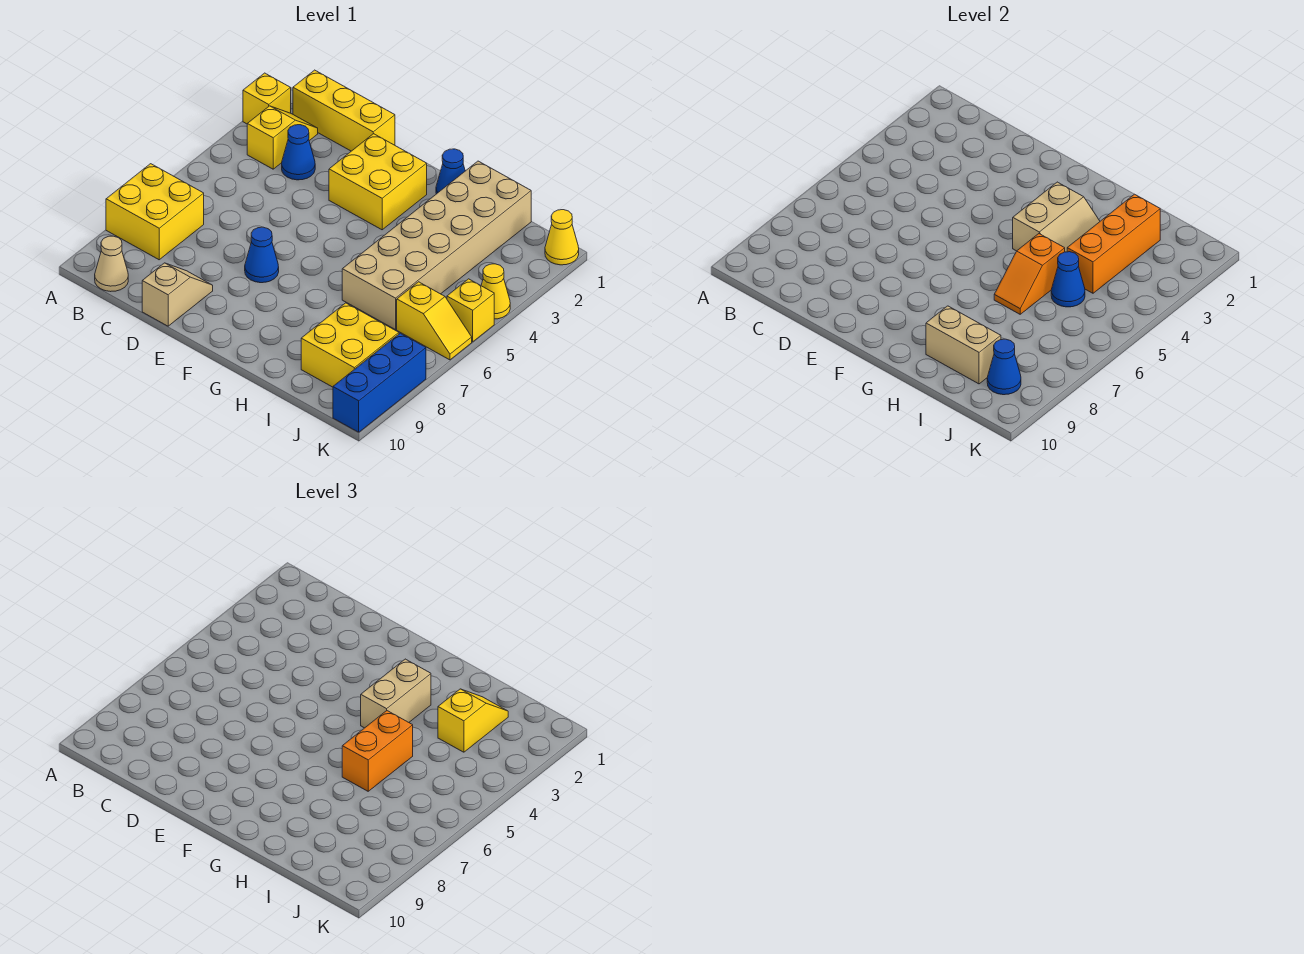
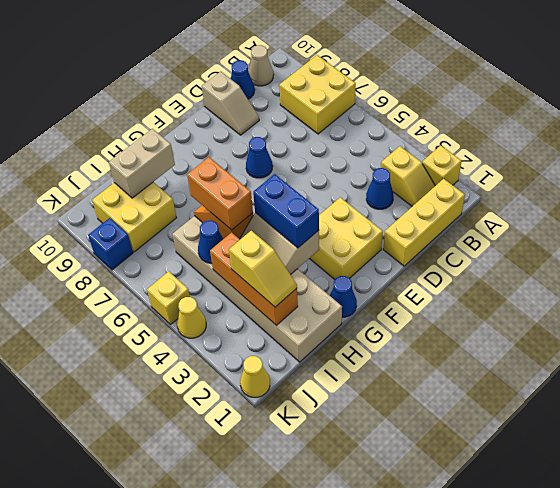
tan 1x2 brick [361,659,431,728] -> blue 1x2 brick [253,174,319,248]
yellow 1x2 slope [397,282,472,360] -> none
blue 1x1 cone [987,339,1021,395] -> blue 1x1 cone moved to [231,60,255,99]
blue 1x3 brick [333,333,426,432] -> blue 1x1 brick [88,218,133,270]

